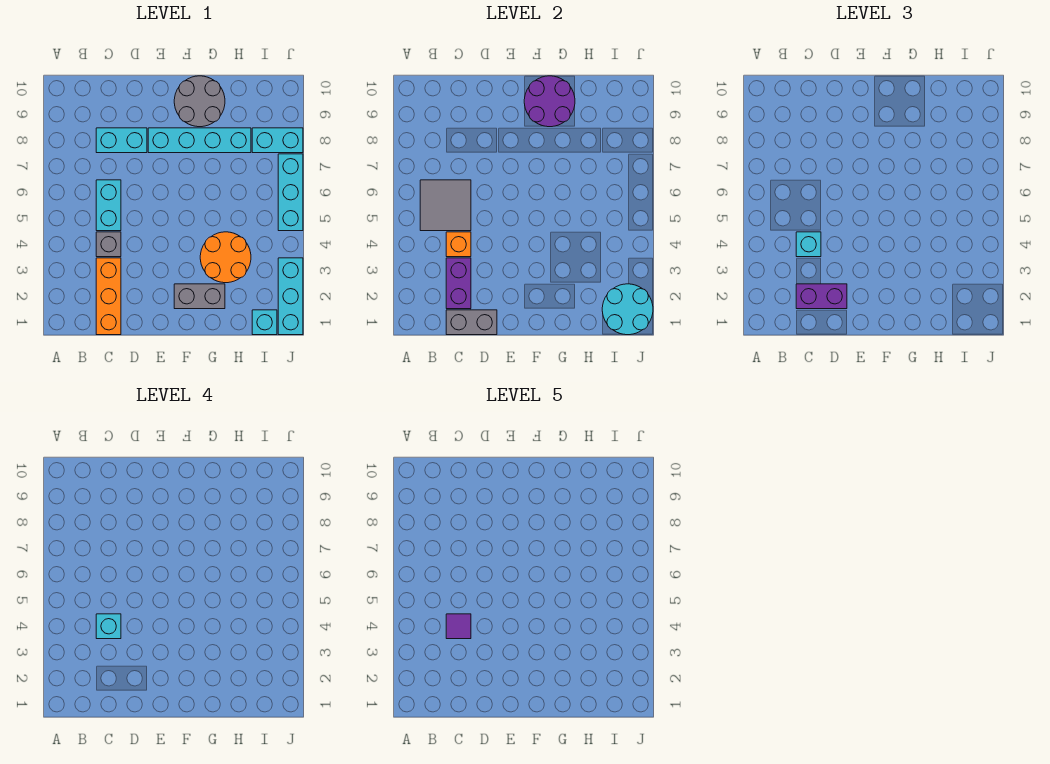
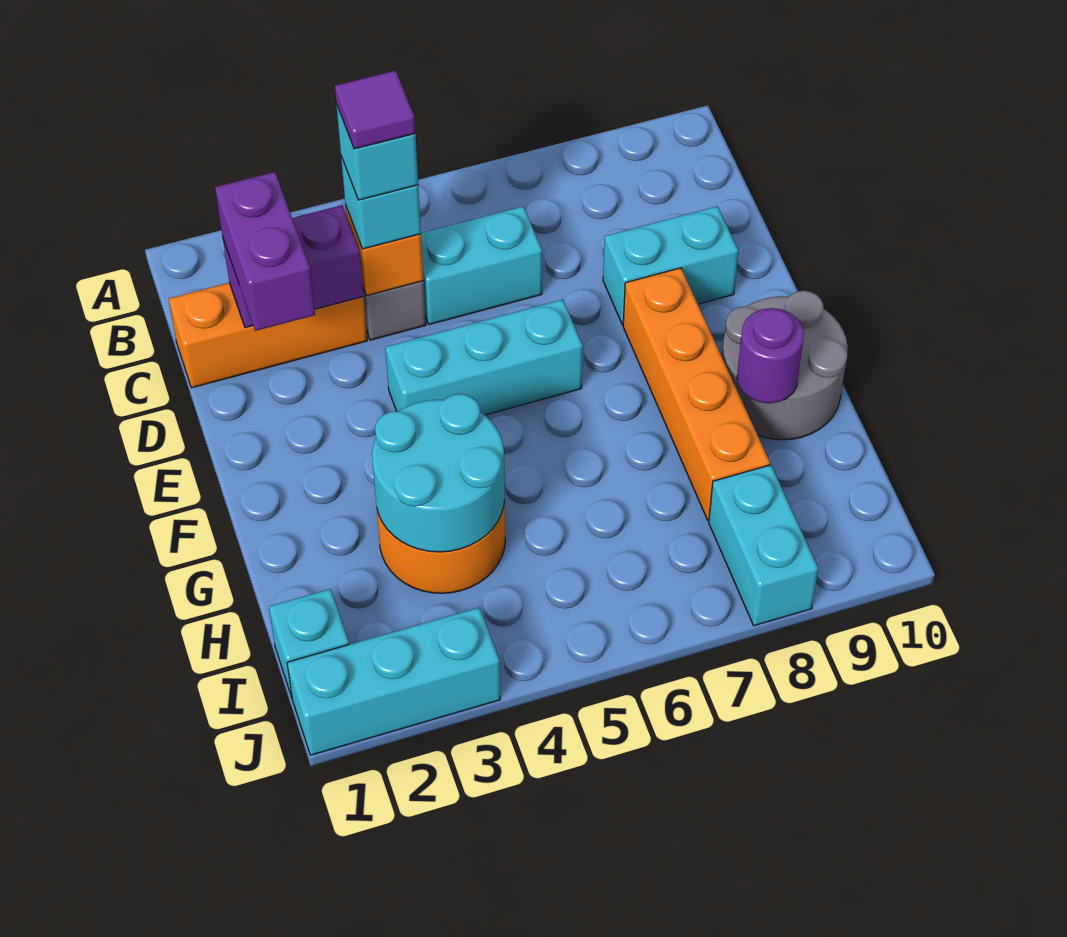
grey 2x2 tile [420,180,471,231] -> none
grey 1x2 brick [446,310,497,335] -> none
cyan 1x2 brick [96,128,147,153] -> cyan 1x2 brick turned to [603,206,738,325]
cyan 1x4 brick [148,128,251,153] -> orange 1x4 brick [623,268,770,520]
grey 1x2 brick [174,284,225,309] -> none
purple 2x2 round brick [524,76,575,127] -> purple 1x1 round brick [737,308,804,403]
cyan 2x2 round brick [602,284,653,335] -> cyan 2x2 round brick moved to [372,394,505,552]
cyan 1x3 brick [278,154,303,231] -> cyan 1x3 brick moved to [385,299,583,415]

